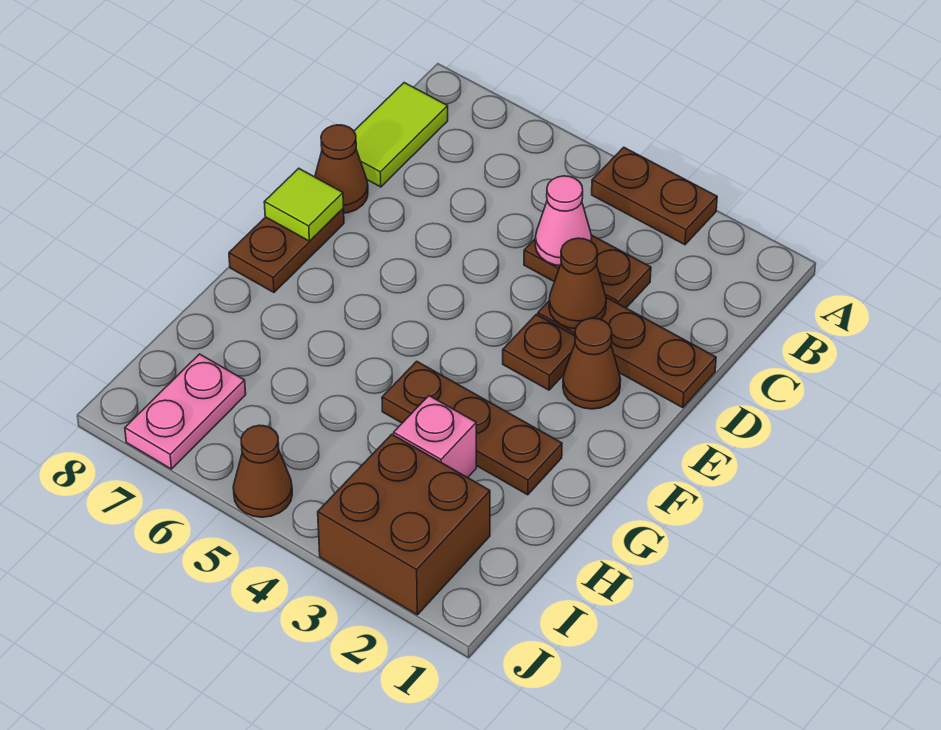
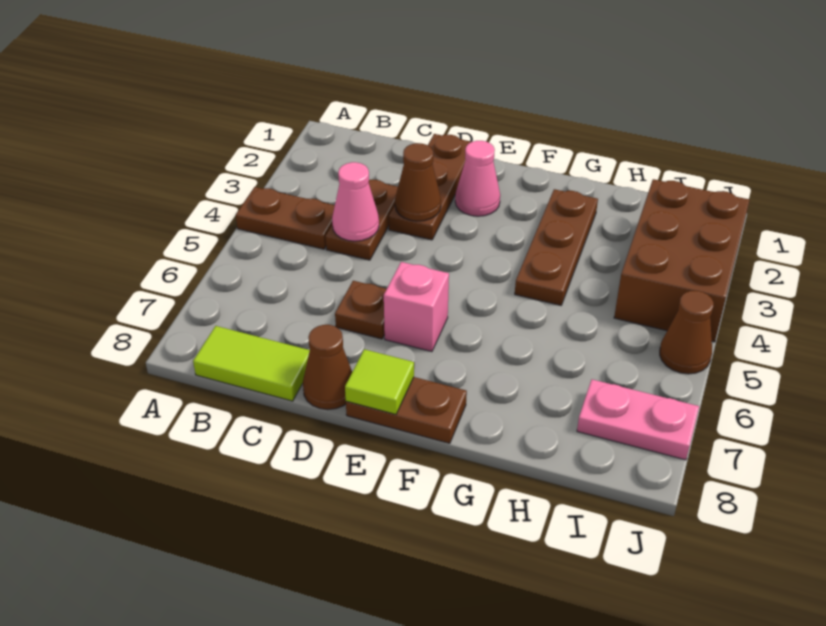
brown 1x2 plate [592,147,717,245] -> brown 1x2 plate turned to [236,187,335,249]
brown 1x1 cone [563,318,621,409] -> pink 1x1 cone [455,141,500,216]
brown 1x1 plate [503,314,575,390] -> brown 1x1 plate moved to [335,281,387,339]
pink 1x1 brick [394,396,476,478] -> pink 1x1 brick moved to [384,262,449,352]
brown 2x2 brick [318,434,490,615] -> brown 2x3 brick [614,179,750,342]

